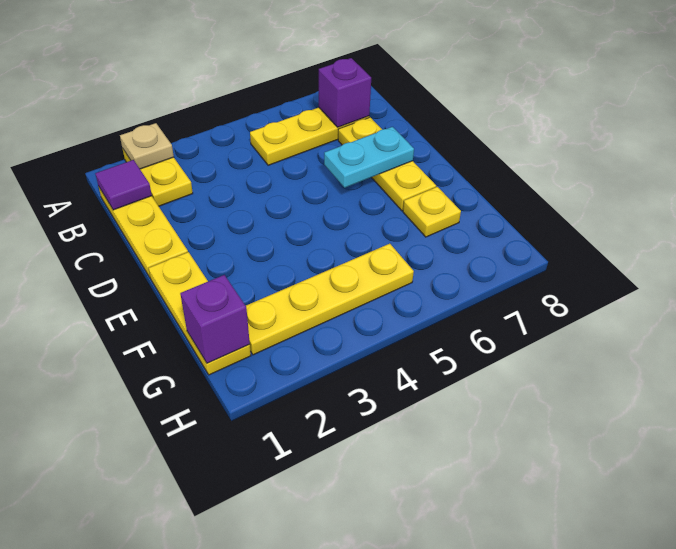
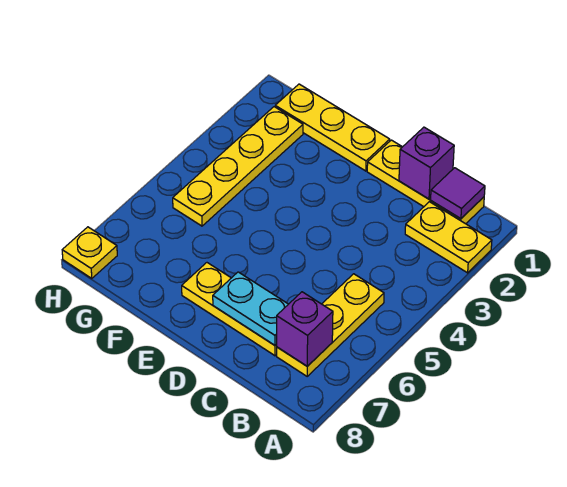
tan 1x1 plate [120,123,174,169] -> none
cyan 1x2 plate [324,127,414,188] -> cyan 1x2 plate turned to [213,272,288,345]
yellow 1x1 plate [403,187,461,237] -> yellow 1x1 plate moved to [62,227,117,278]
purple 1x1 brick [180,275,250,363] -> purple 1x1 brick moved to [399,127,454,199]

